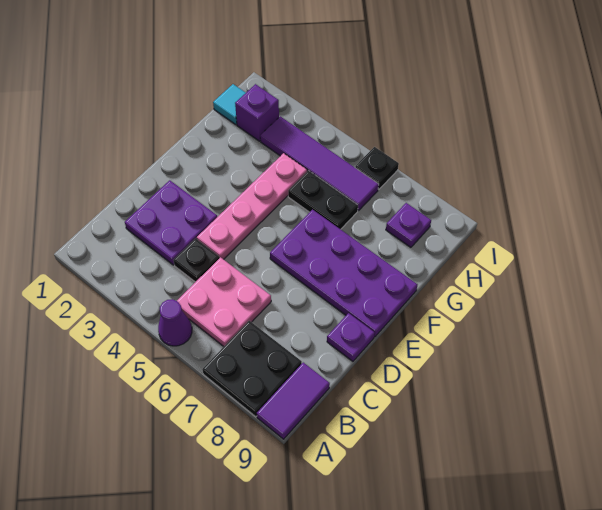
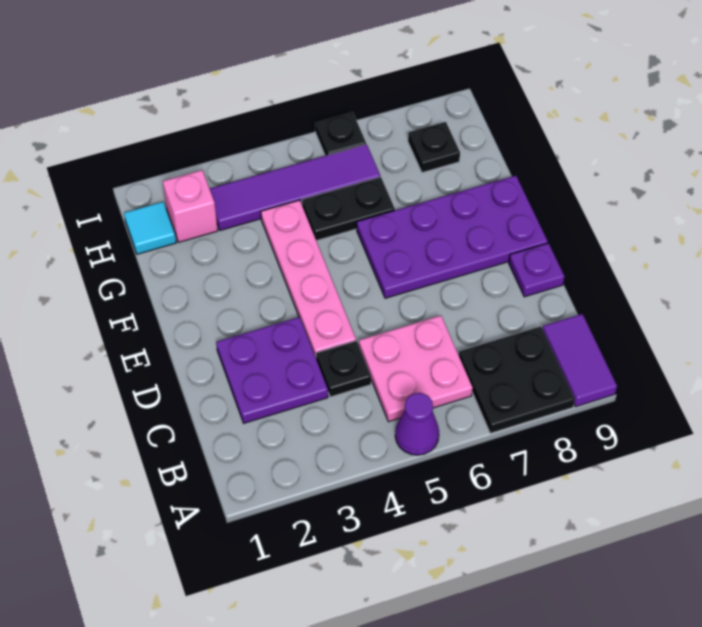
purple 1x1 brick [235,84,279,141] -> pink 1x1 brick [163,170,218,242]
purple 1x1 plate [386,203,431,247] -> black 1x1 plate [408,122,460,173]

